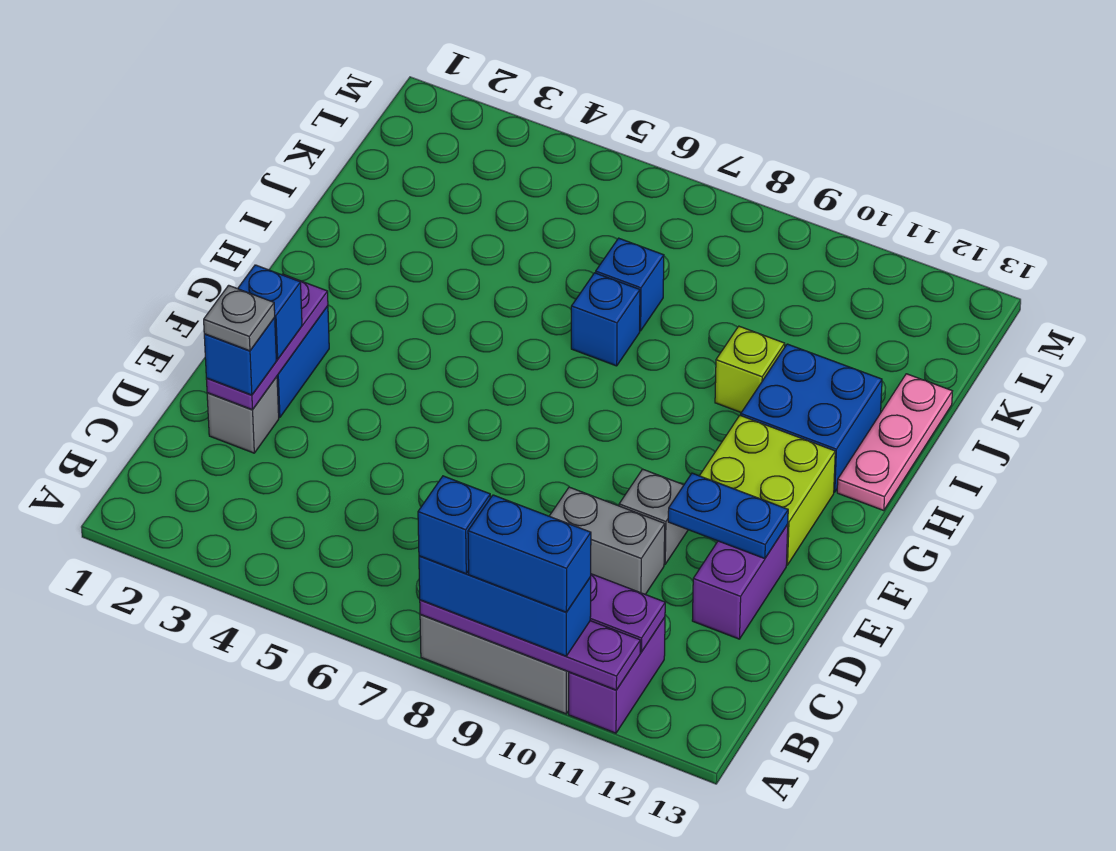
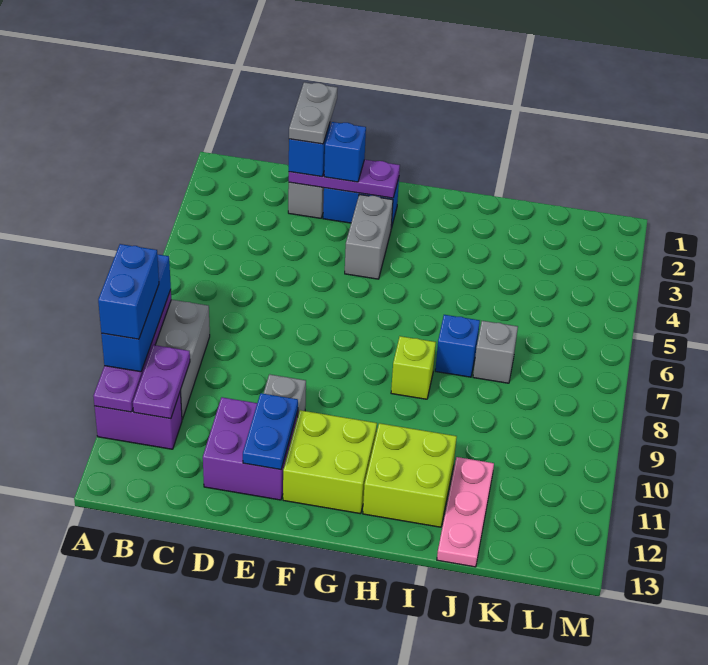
blue 1x1 brick [418,476,490,574] -> none
grey 1x1 plate [204,285,275,351] -> grey 1x2 plate [289,82,337,144]
grey 1x2 brick [550,487,665,594] -> grey 1x2 brick moved to [345,195,393,279]
purple 1x2 brick [692,524,788,639] -> purple 2x2 brick [203,397,298,500]
blue 2x2 brick [741,344,882,492] -> lime 2x2 brick [363,423,457,527]
pink 1x3 plate [837,374,952,511] -> pink 1x3 plate turned to [437,457,494,567]
lime 1x1 brick [715,326,785,412] -> lime 1x1 brick moved to [391,336,436,399]
blue 1x1 brick [596,238,664,331] -> grey 1x1 brick [473,321,518,383]

